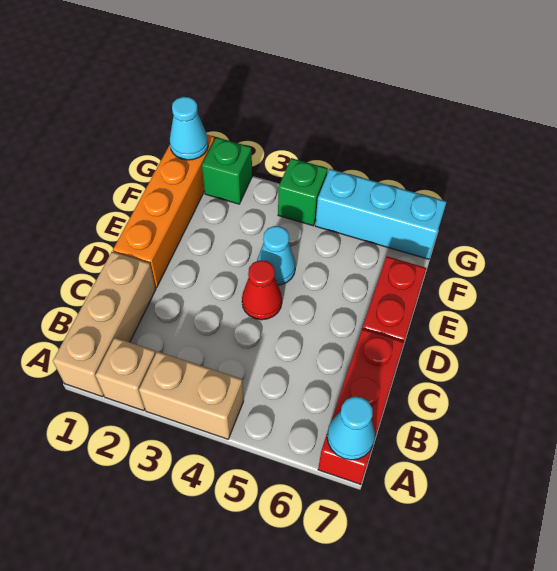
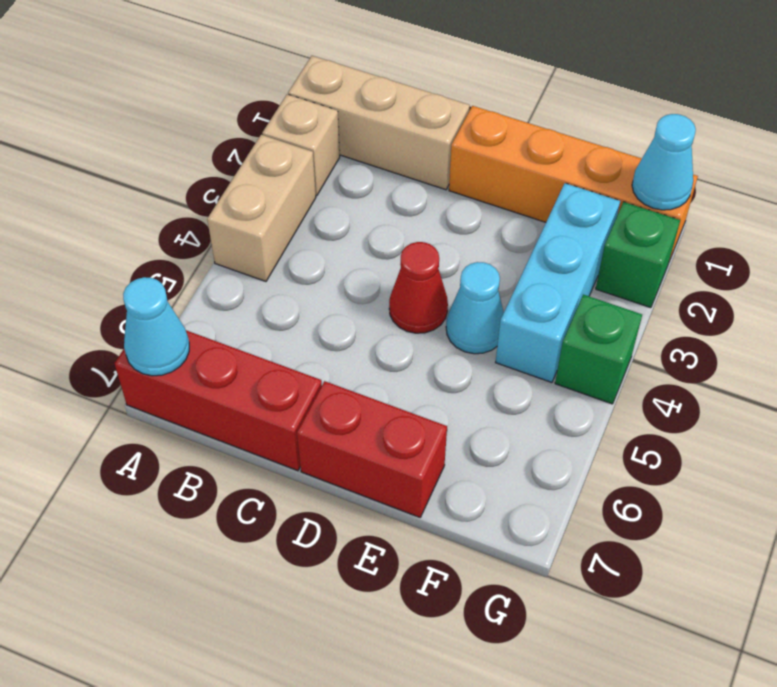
cyan 1x3 brick [315,169,446,259] -> cyan 1x3 brick moved to [496,183,620,383]

